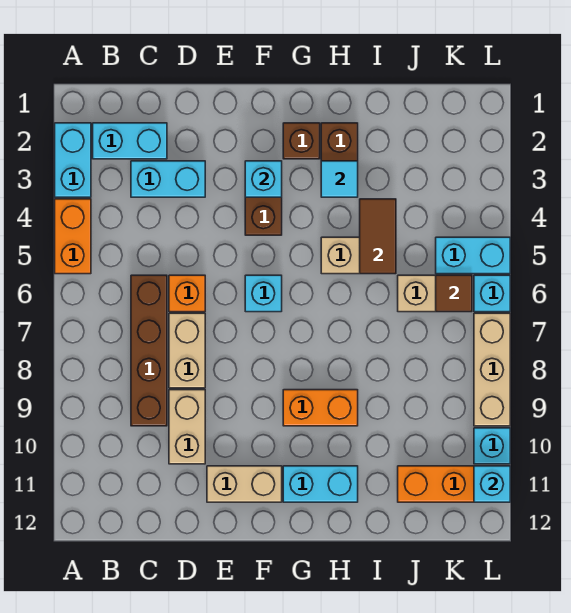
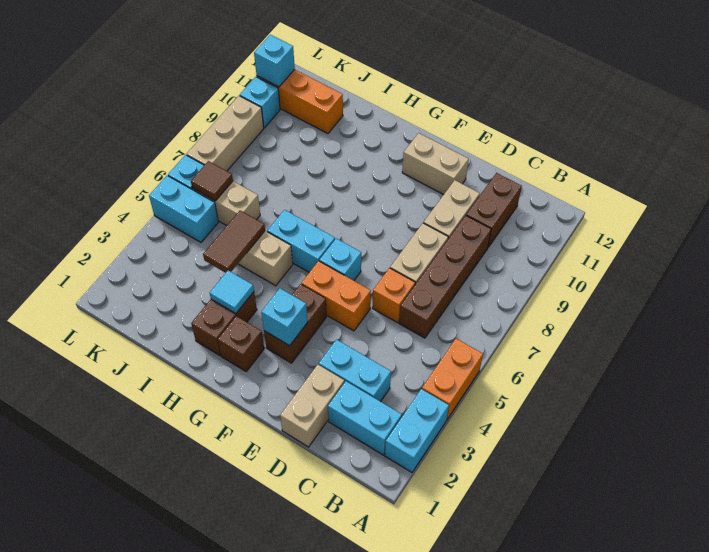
none -> brown 1x2 brick [466,173,522,247]
none -> tan 1x2 brick [280,365,344,447]
orange 1x2 brick [283,390,358,426] -> orange 1x2 brick moved to [301,261,371,331]
cyan 1x2 brick [283,466,358,502] -> cyan 1x2 brick moved to [267,210,335,272]

